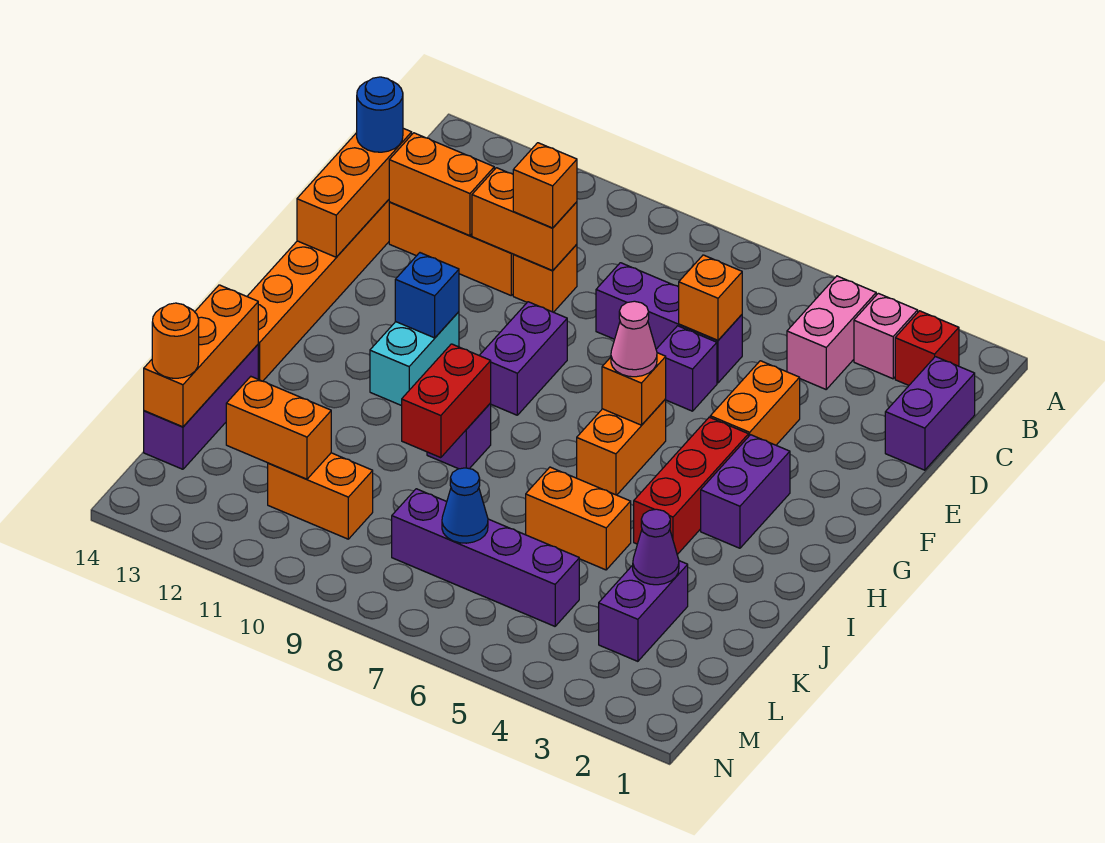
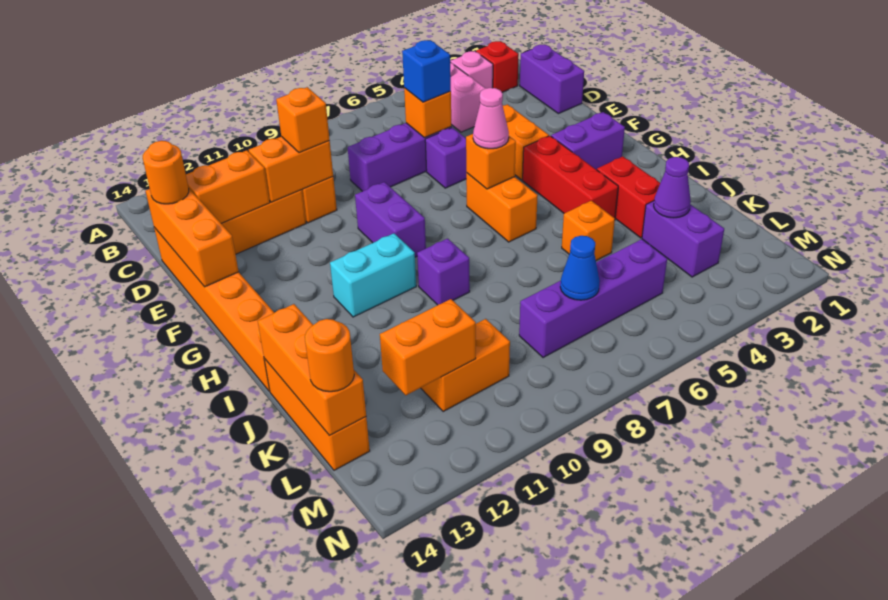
blue 1x1 round brick [357,77,403,152] -> orange 1x1 round brick [143,141,189,204]
purple 1x2 brick [701,435,790,548] -> purple 1x2 brick turned to [551,112,625,170]
cyan 1x2 brick [370,312,459,406] -> cyan 1x2 brick turned to [330,234,416,317]
blue 1x1 brick [395,253,459,338] -> blue 1x1 brick moved to [402,40,451,102]
red 1x2 brick [402,344,491,458] -> red 1x2 brick moved to [597,157,660,238]
orange 1x2 brick [526,467,631,570] -> orange 1x1 brick [562,201,615,261]
purple 1x3 brick [144,345,258,469] -> orange 1x3 brick [264,359,370,470]

